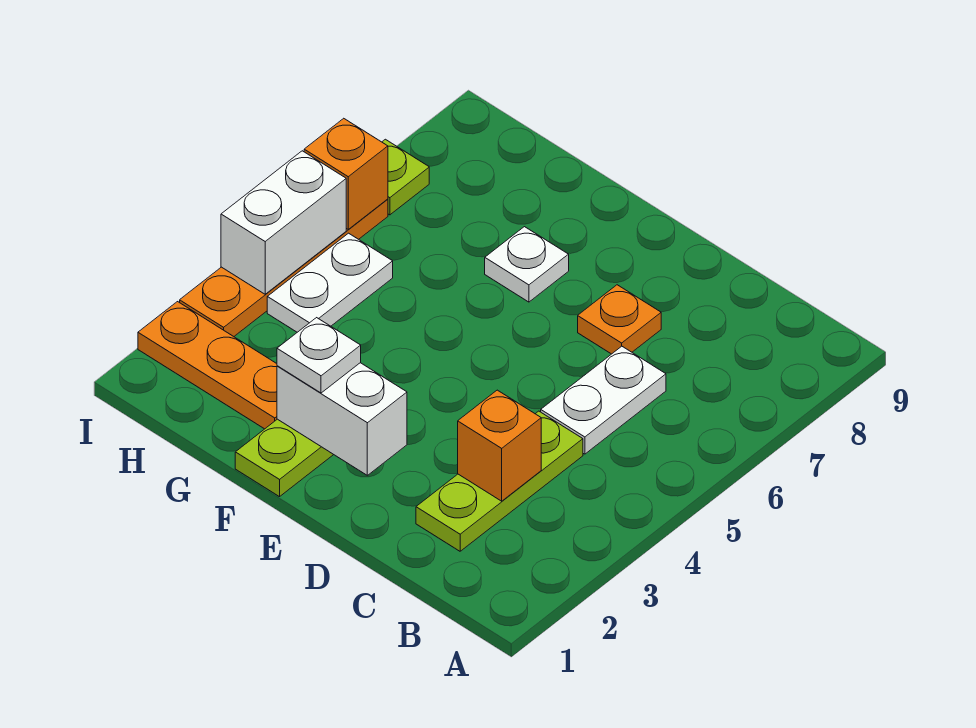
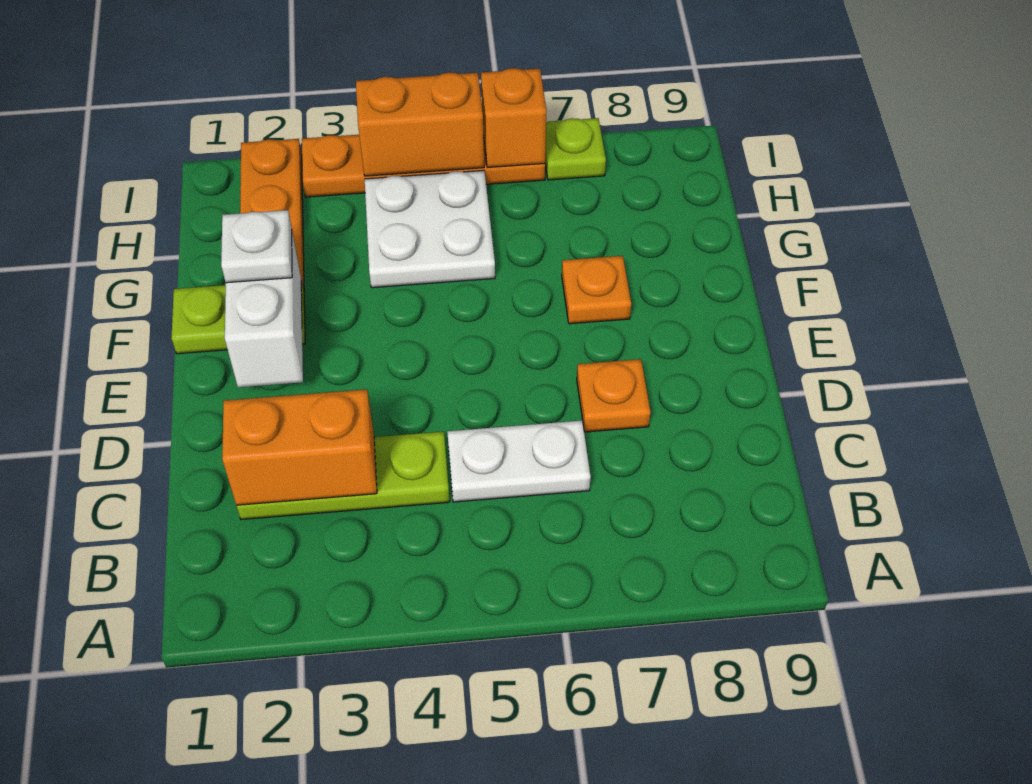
orange 1x1 brick [458,390,541,501] -> orange 1x2 brick [222,389,377,505]
white 1x1 plate [485,227,569,302] -> orange 1x1 plate [562,256,631,324]
white 1x2 plate [267,233,393,332] -> white 2x2 plate [365,170,495,288]
white 1x2 brick [221,151,346,294] -> orange 1x2 brick [356,72,484,176]

